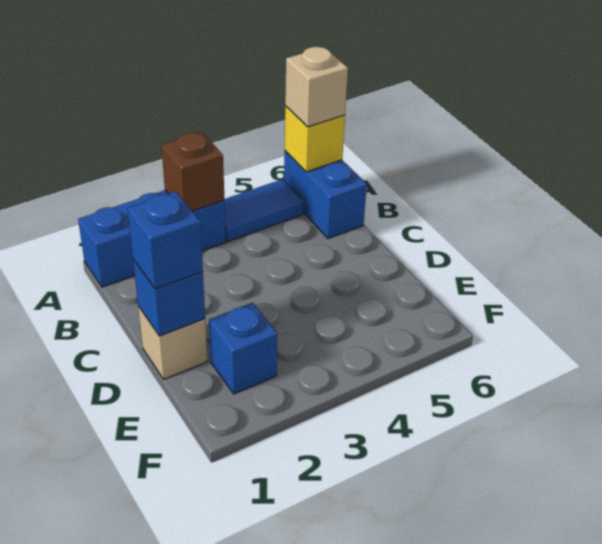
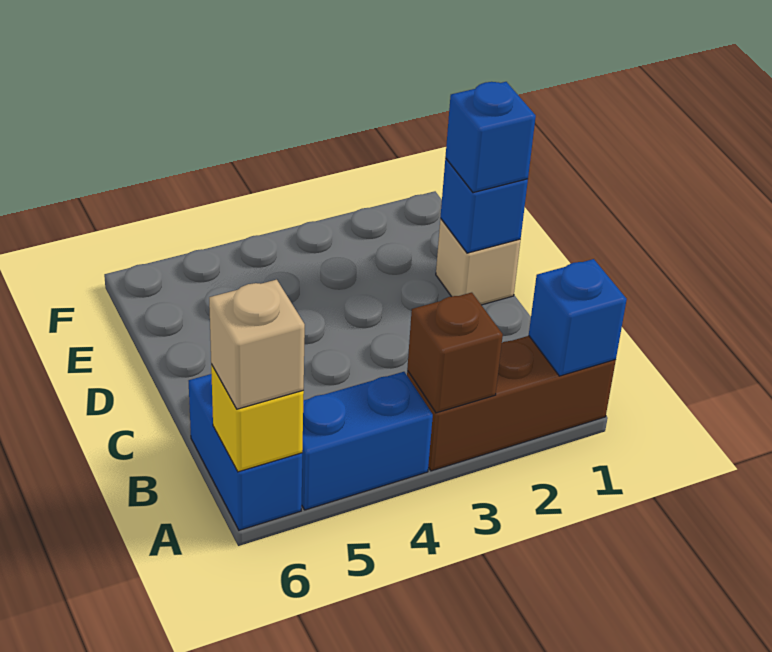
blue 1x3 brick [78,190,226,287] -> brown 1x3 brick [407,336,616,471]
blue 1x2 tile [224,179,303,242] -> blue 1x2 brick [302,372,433,510]
blue 1x1 brick [209,302,277,394] -> blue 1x1 brick moved to [529,259,627,376]

